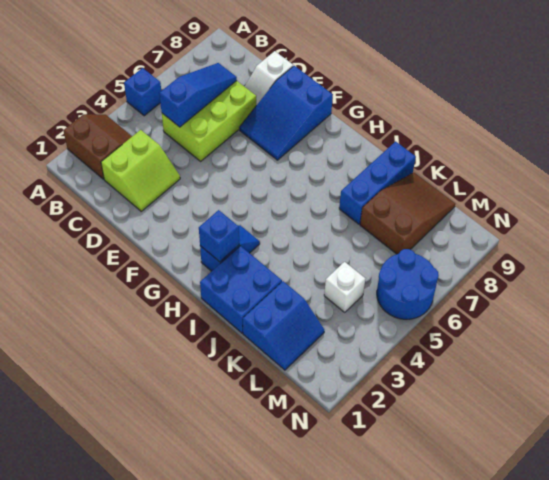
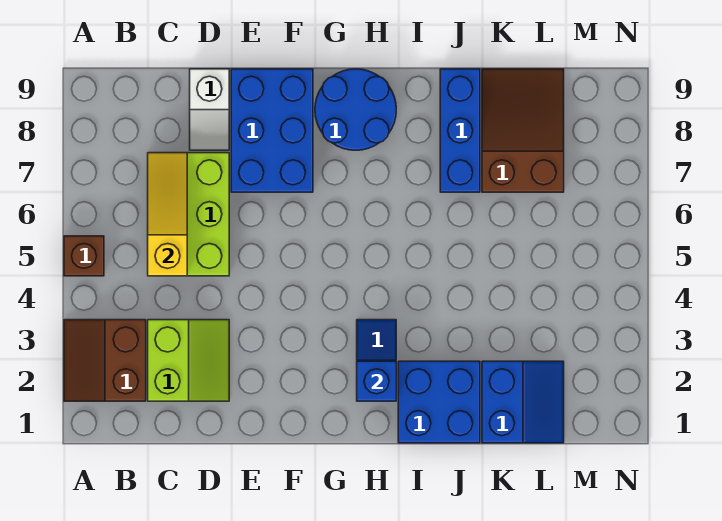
brown 2x2 slope [63,114,132,179] -> brown 2x2 slope turned to [64,320,146,401]
blue 1x1 brick [124,68,161,116] -> brown 1x1 brick [64,236,104,276]
blue 1x3 slope [159,63,237,127] -> yellow 1x3 slope [148,153,187,276]
blue 2x3 slope [239,66,333,160] -> blue 2x3 brick [231,69,313,192]
white 1x1 brick [324,262,365,313] -> none
blue 2x2 round brick [377,249,439,319] -> blue 2x2 round brick moved to [315,69,396,150]

